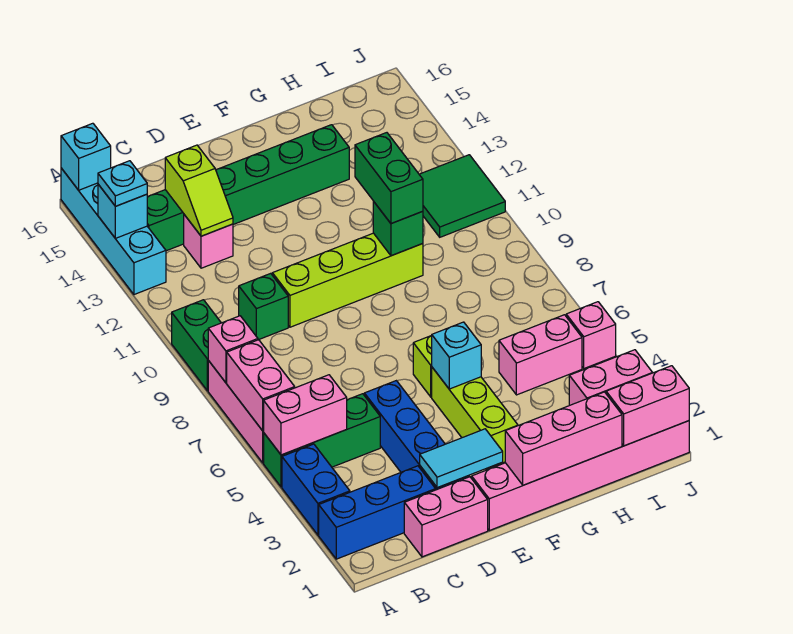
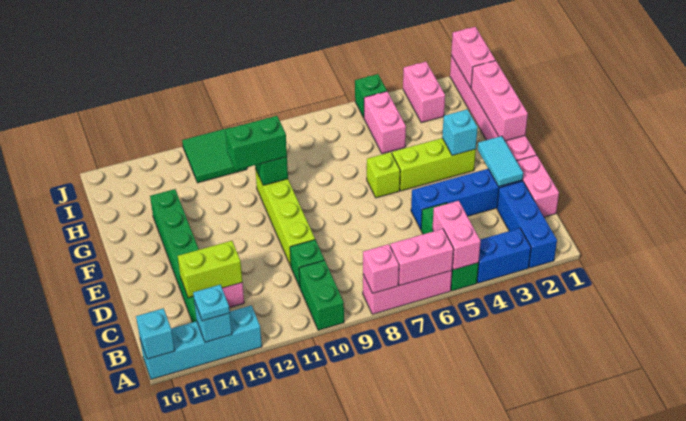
green 1x2 brick [172,300,221,391] -> green 1x2 brick turned to [299,260,344,330]
lime 1x2 slope [165,145,233,236] -> lime 1x2 brick [178,241,242,298]
cyan 1x1 brick [431,322,481,389] -> cyan 1x1 brick moved to [442,109,478,156]
pink 1x1 brick [566,302,616,368] -> green 1x1 brick [355,74,387,118]

